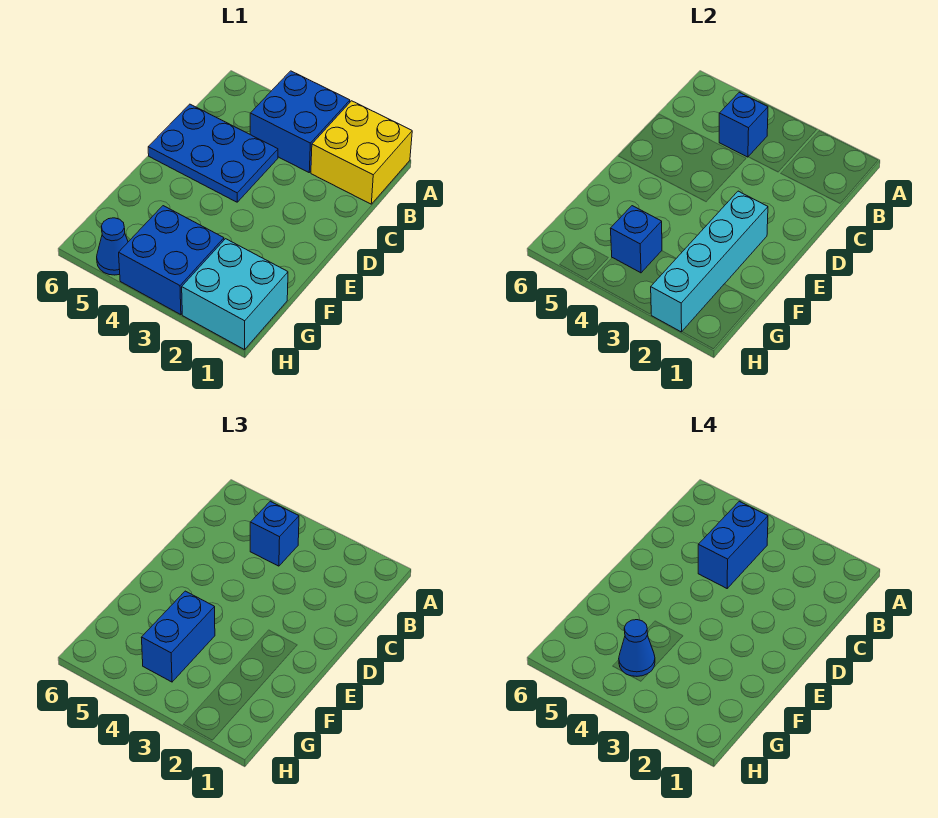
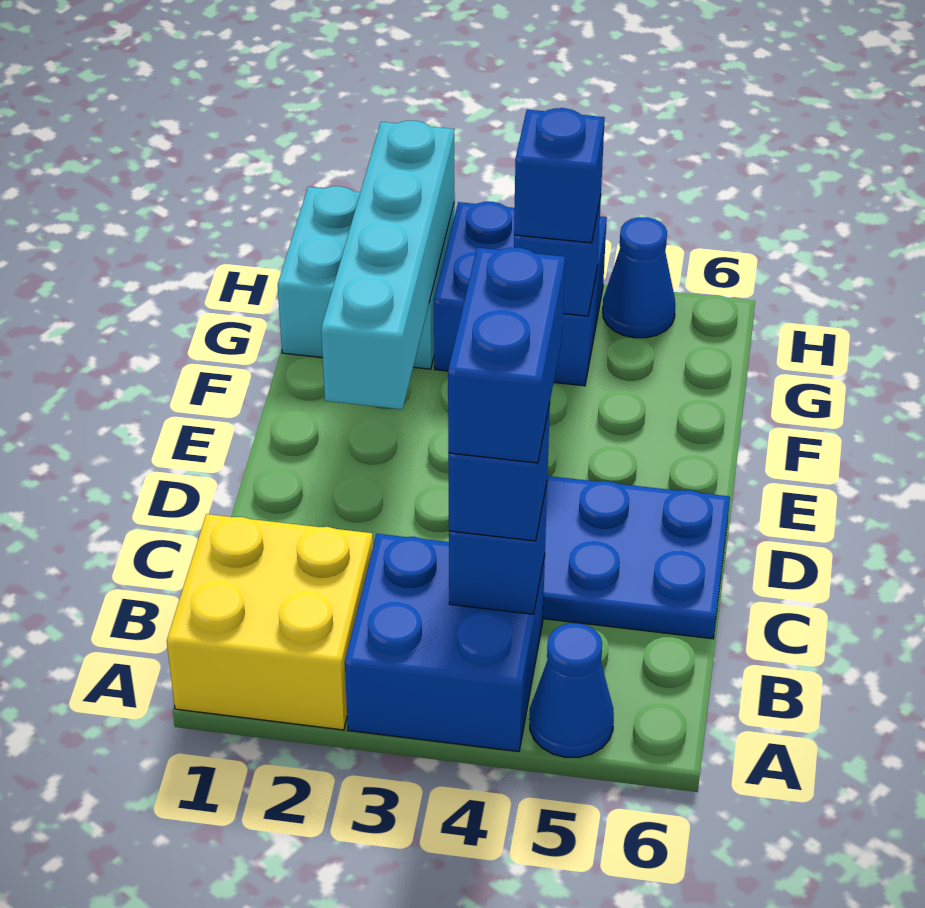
blue 1x2 brick [141,591,215,682] -> blue 1x1 brick [514,108,605,243]
blue 1x1 cone [619,620,655,676] -> blue 1x1 cone moved to [530,623,614,757]

